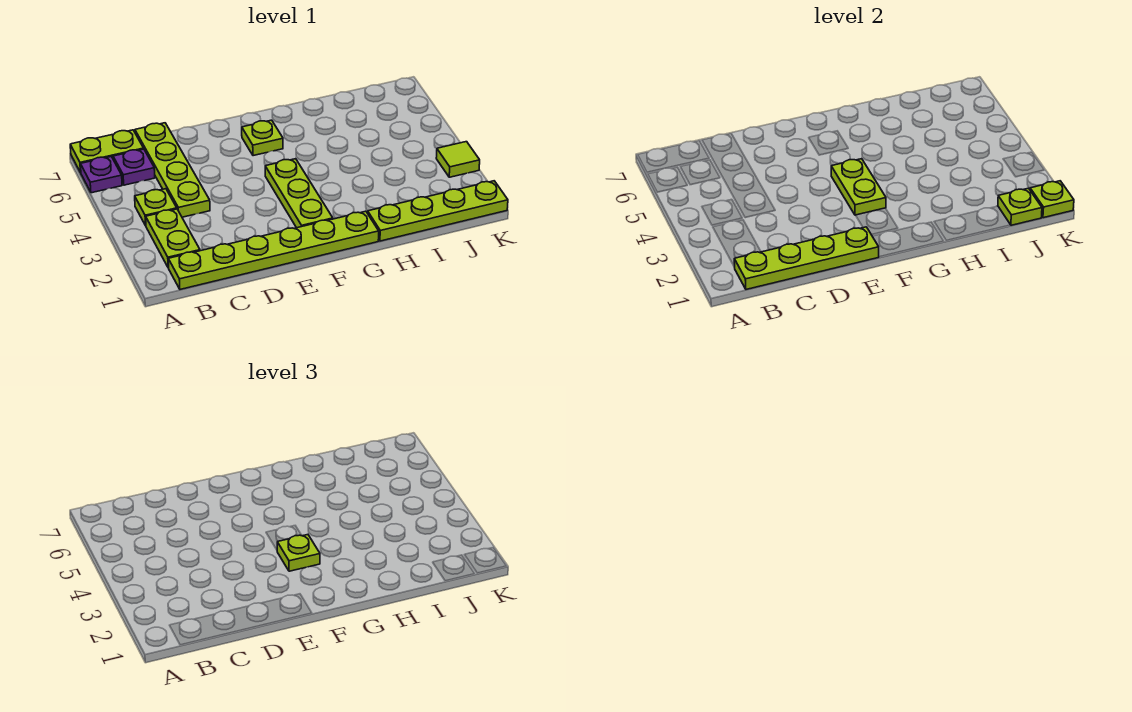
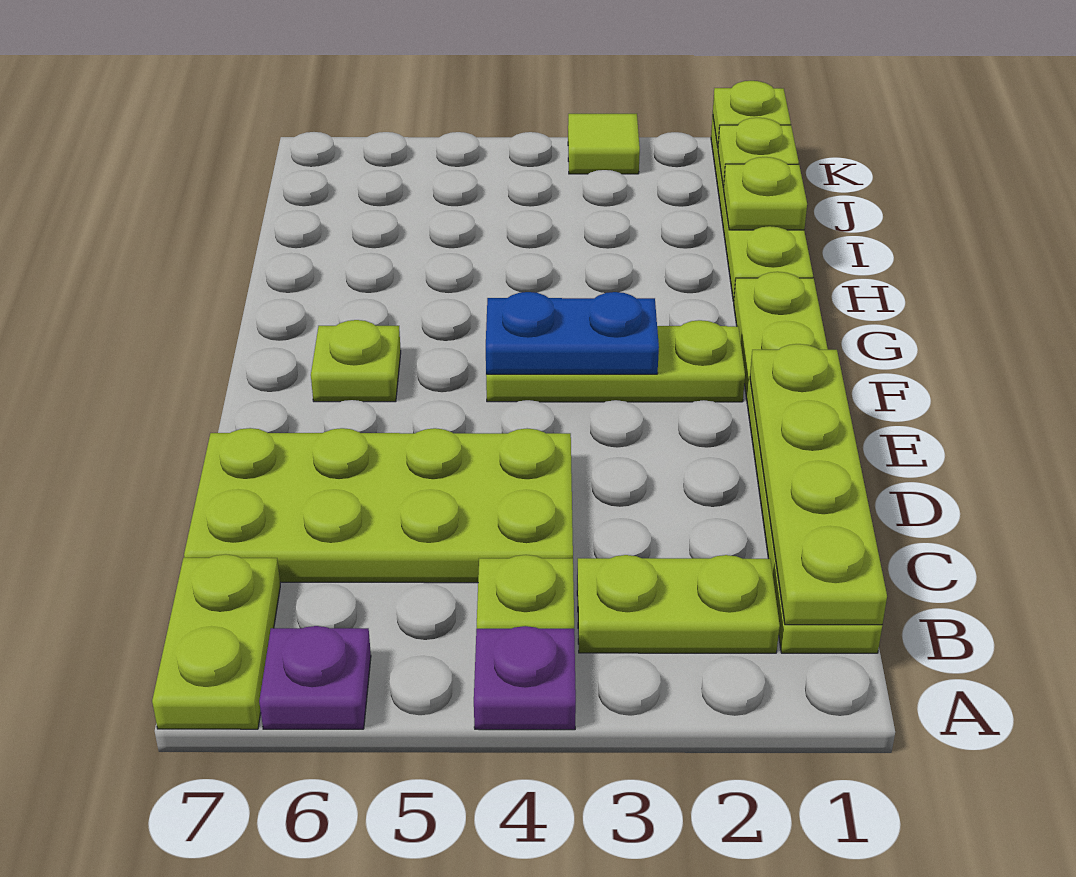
purple 1x1 plate [113,149,155,185] -> purple 1x1 plate moved to [474,626,576,730]
lime 1x4 plate [135,123,210,217] -> lime 2x4 plate [184,428,573,583]
lime 1x2 plate [831,159,886,215] -> blue 1x2 plate [486,292,659,374]
lime 1x1 plate [277,535,320,571] -> lime 1x1 plate moved to [723,157,807,230]

